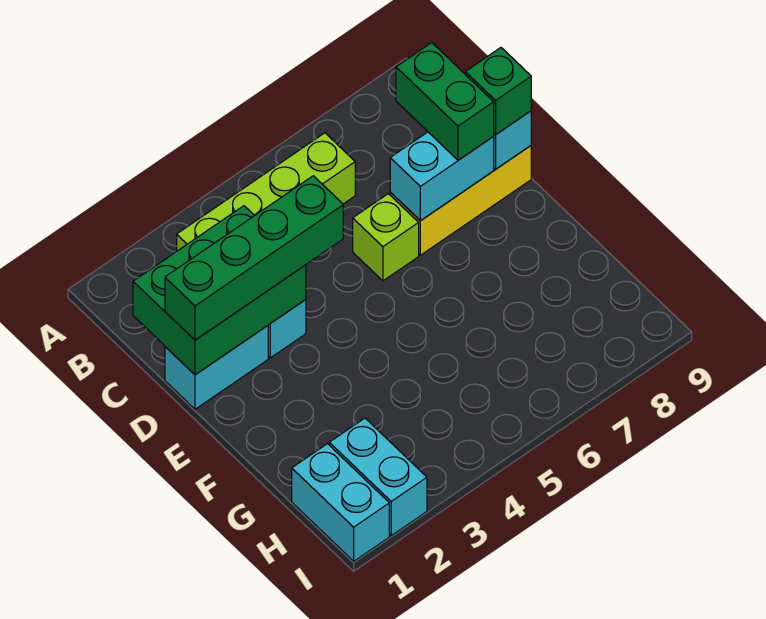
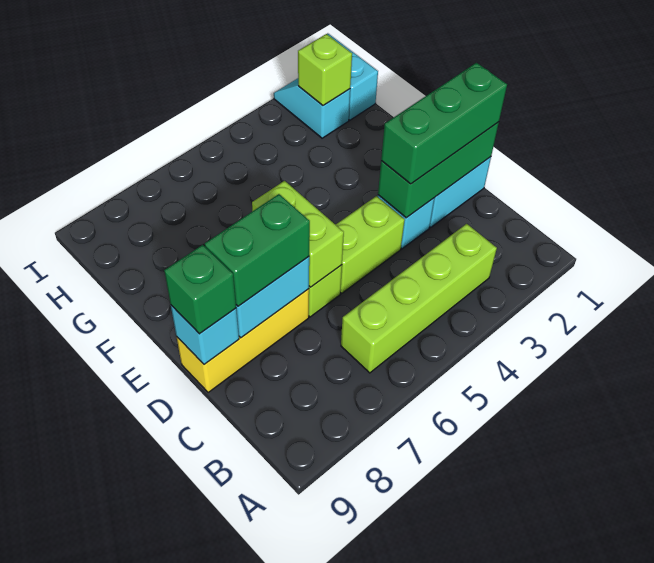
green 2x3 brick [133,206,306,375] -> green 1x3 brick [378,122,499,218]
green 1x2 brick [396,43,494,160] -> green 1x2 brick turned to [205,194,310,306]
green 1x4 brick [165,176,343,340] -> green 1x3 brick [381,63,507,184]
none -> lime 1x2 brick [336,196,405,293]
none -> lime 1x2 brick [252,181,344,287]
cyan 1x2 brick [329,418,427,536] -> cyan 1x2 slope [274,78,350,138]
none -> lime 1x1 brick [298,34,352,106]

